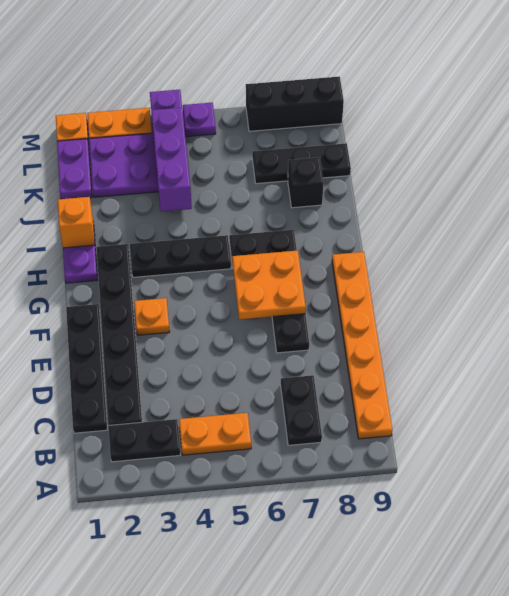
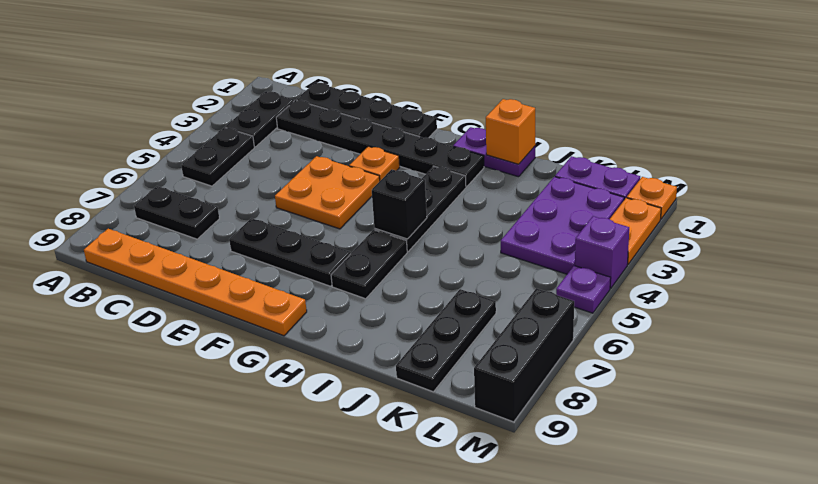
orange 1x2 plate [179,413,251,455] -> black 1x2 plate [181,127,254,186]
orange 2x2 plate [232,250,306,320] -> orange 2x2 plate moved to [275,156,380,229]
purple 1x3 brick [151,108,192,212] -> none
black 1x1 brick [288,157,323,208] -> black 1x1 brick moved to [372,169,427,239]

